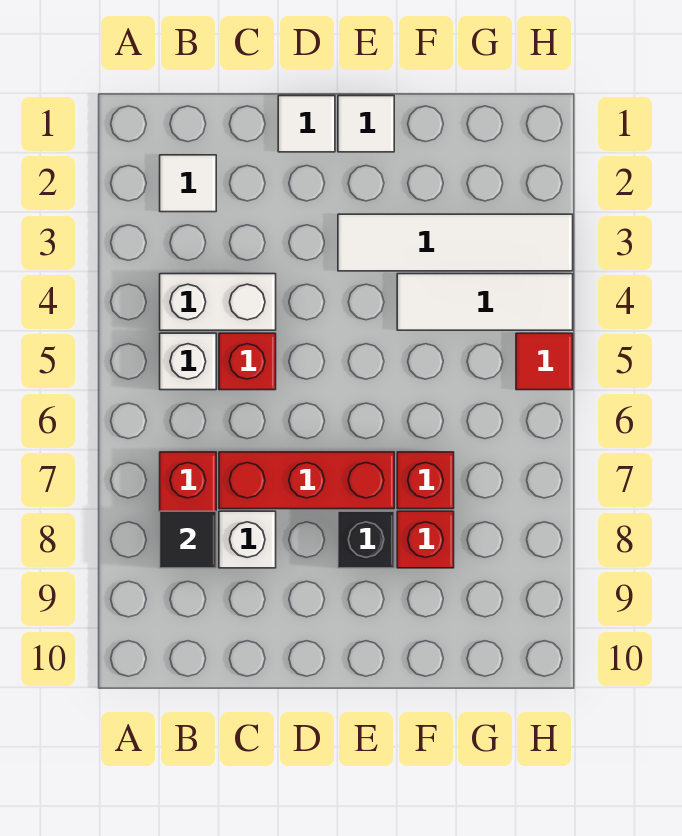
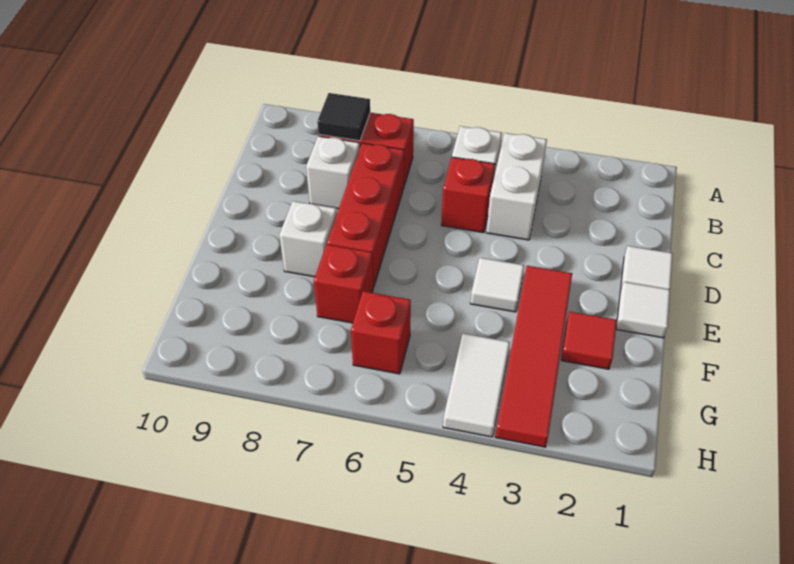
white 1x1 tile [160,155,216,212] -> white 1x1 tile moved to [470,258,524,312]
white 1x4 tile [338,214,573,271] -> red 1x4 tile [495,266,572,447]
black 1x1 brick [338,511,394,568] -> white 1x1 brick [279,201,337,277]
white 1x3 tile [397,274,573,330] -> white 1x2 tile [443,333,510,437]
red 1x1 brick [397,511,454,568] -> red 1x1 brick moved to [351,291,411,374]
red 1x1 tile [516,333,573,390] -> red 1x1 tile moved to [561,312,617,369]

